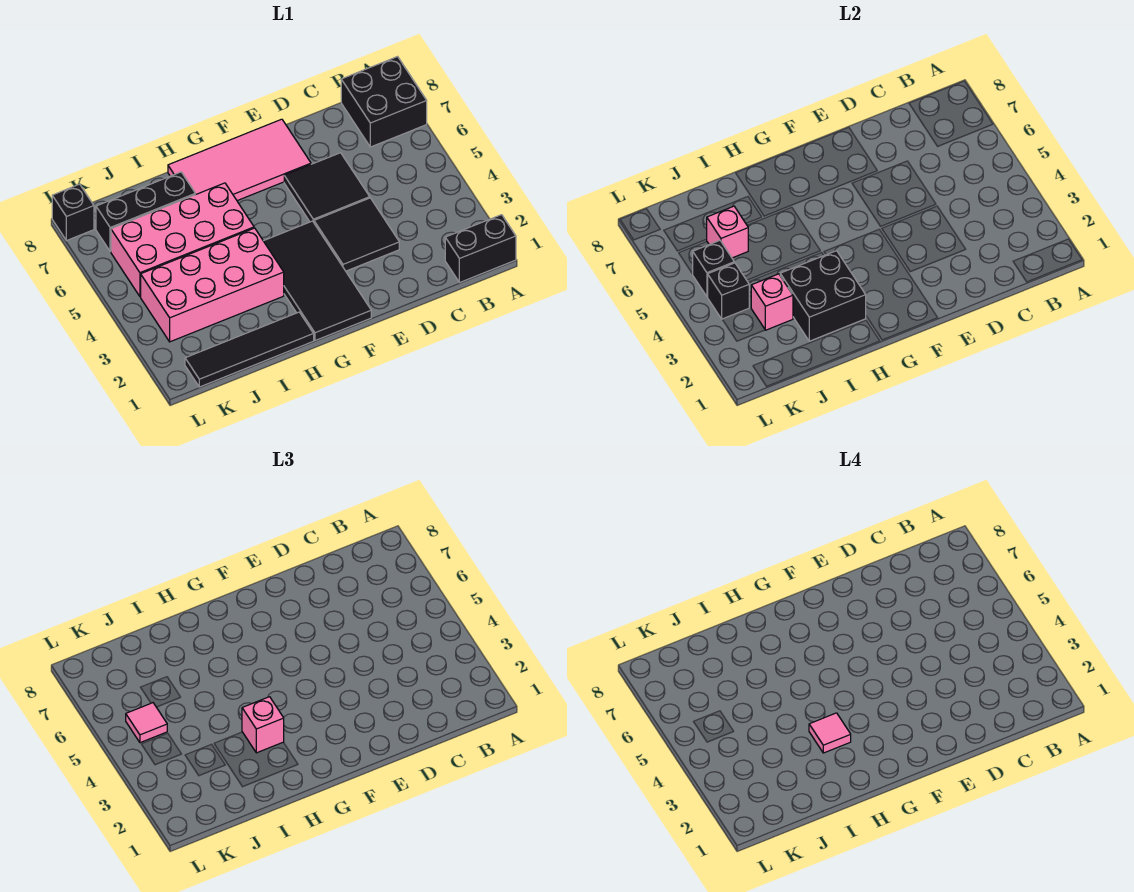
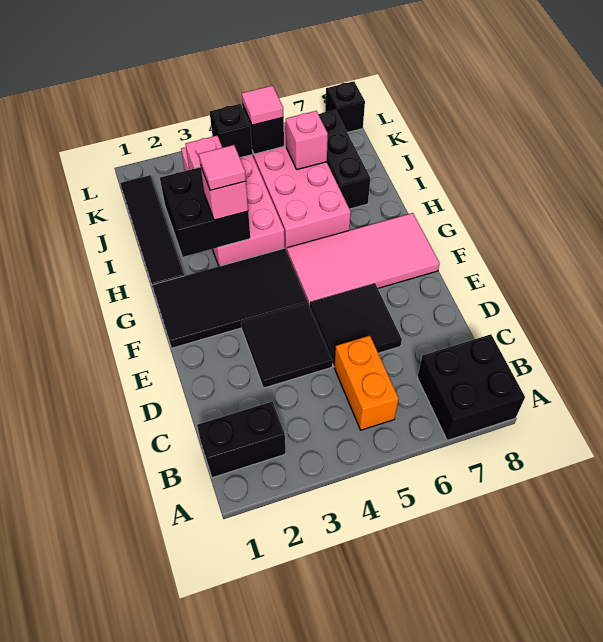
black 1x2 brick [445,215,516,283] -> black 1x2 brick turned to [197,402,285,478]
none -> orange 1x2 brick [334,336,399,430]
pink 2x4 tile [168,119,311,201] -> pink 2x4 tile turned to [287,213,440,306]

